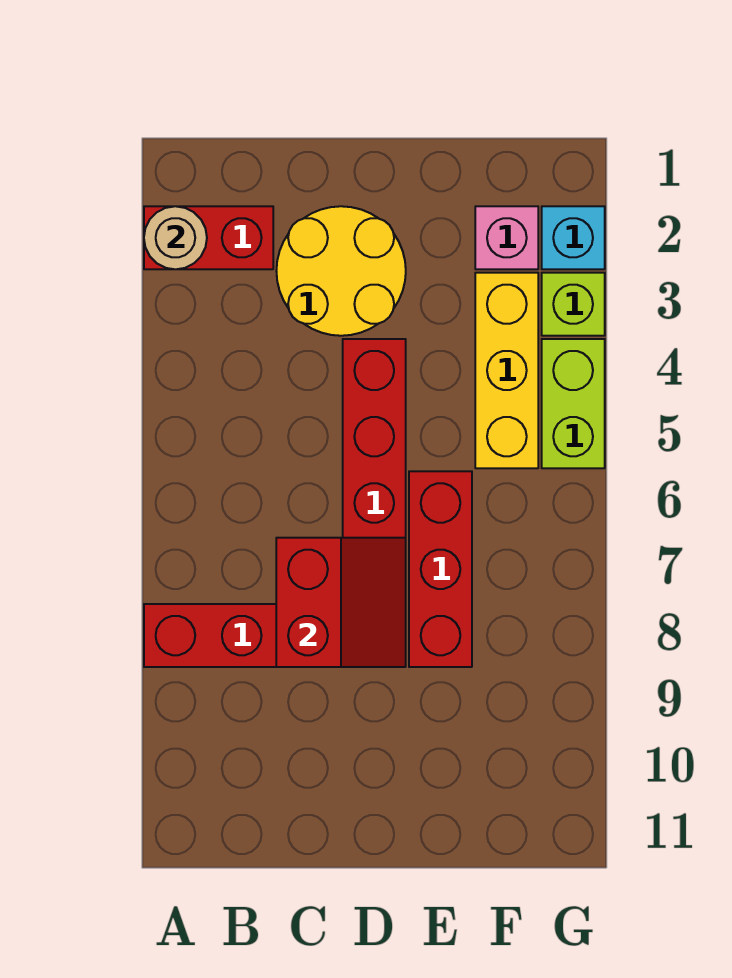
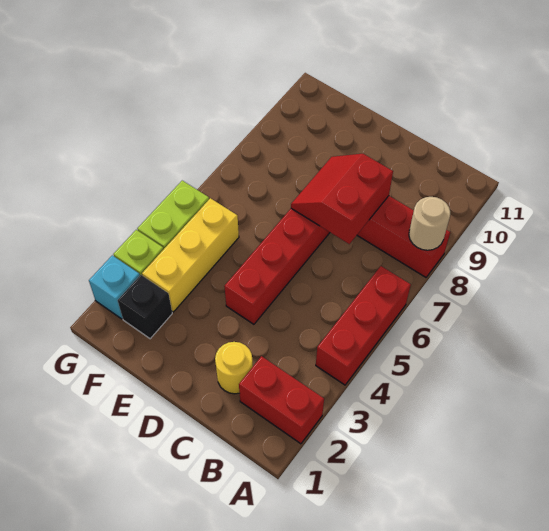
tan 1x1 round brick [144,206,207,269] -> tan 1x1 round brick moved to [409,197,450,250]
yellow 2x2 round brick [276,206,406,336] -> yellow 1x1 round brick [215,342,253,394]
red 1x3 brick [409,471,472,667] -> red 1x3 brick moved to [316,266,411,385]
pink 1x1 brick [475,206,538,269] -> black 1x1 brick [118,275,172,339]

